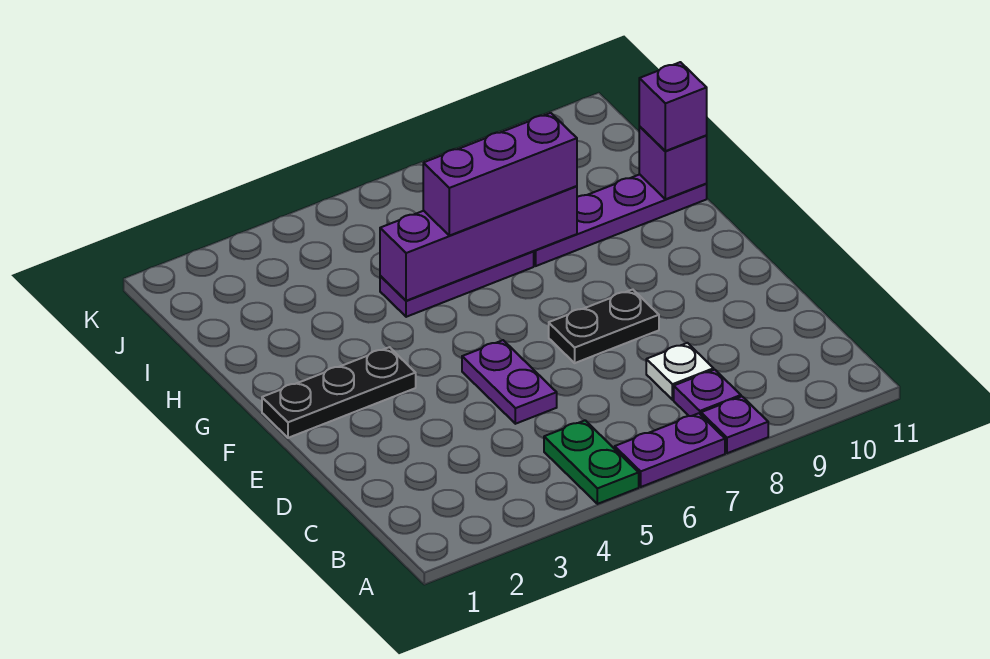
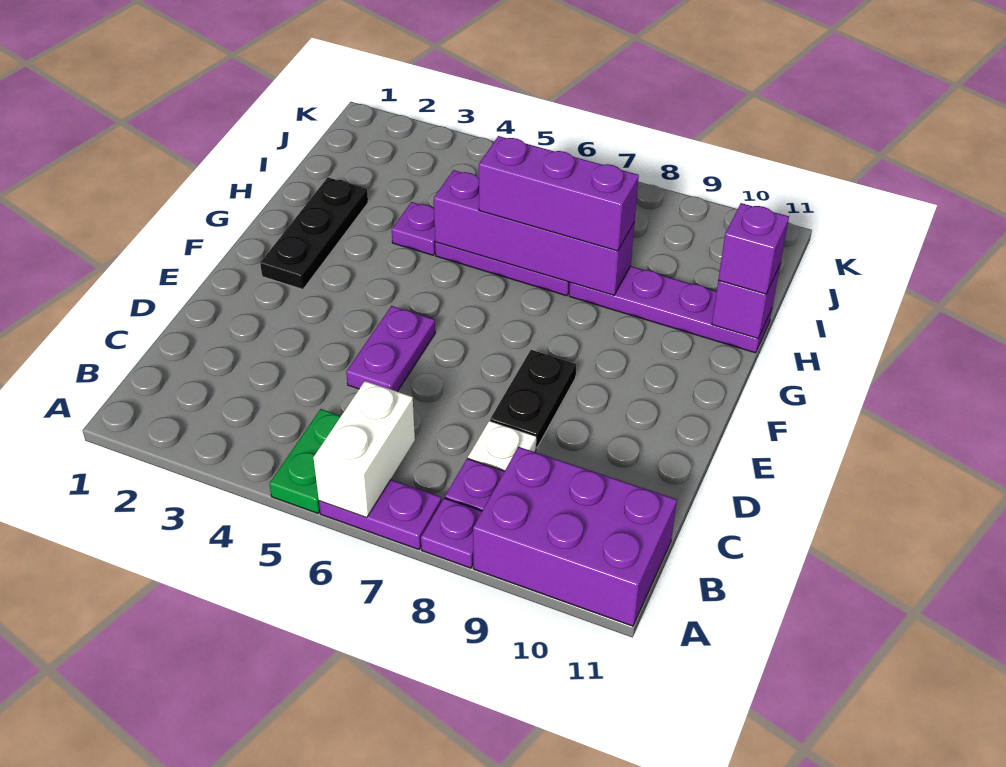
none -> white 1x2 brick [313,381,415,517]
none -> purple 2x3 brick [473,447,677,626]
black 1x2 plate [549,289,659,363] -> black 1x2 plate turned to [490,350,576,448]
black 1x3 plate [262,347,416,438] -> black 1x3 plate turned to [260,177,368,289]
none -> purple 1x1 plate [392,202,435,255]

